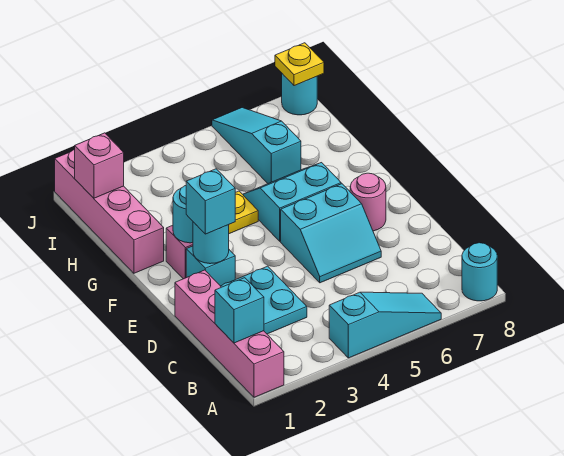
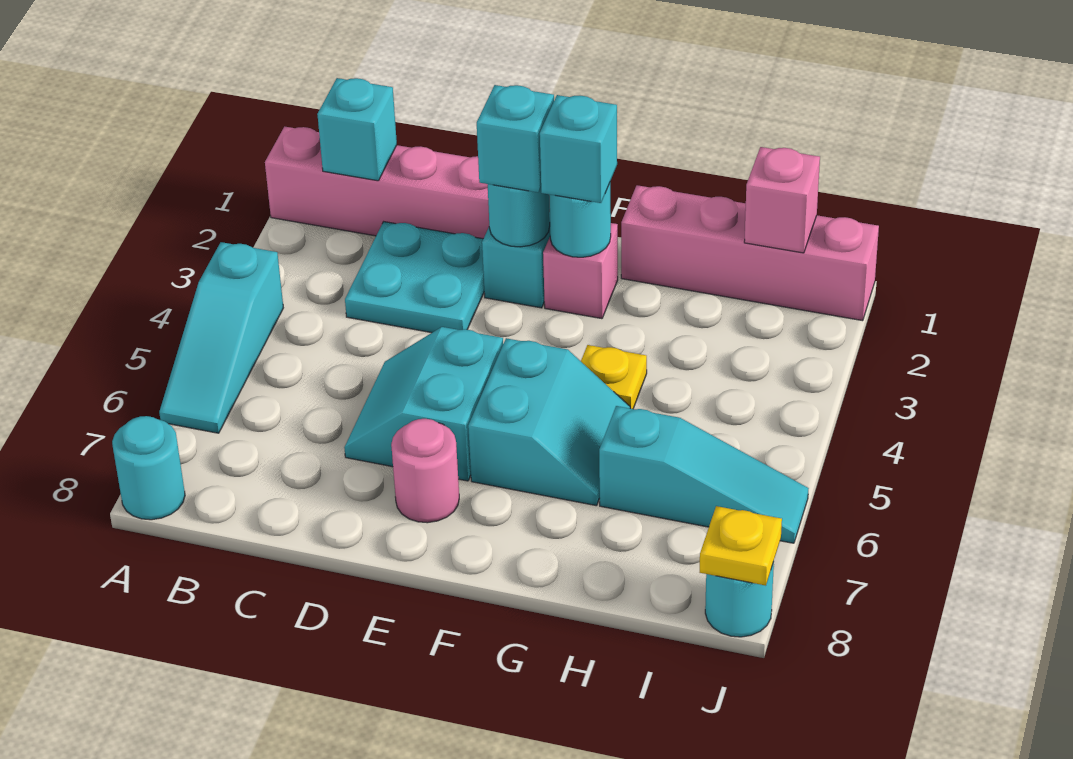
none -> cyan 1x1 brick [540,95,617,203]

